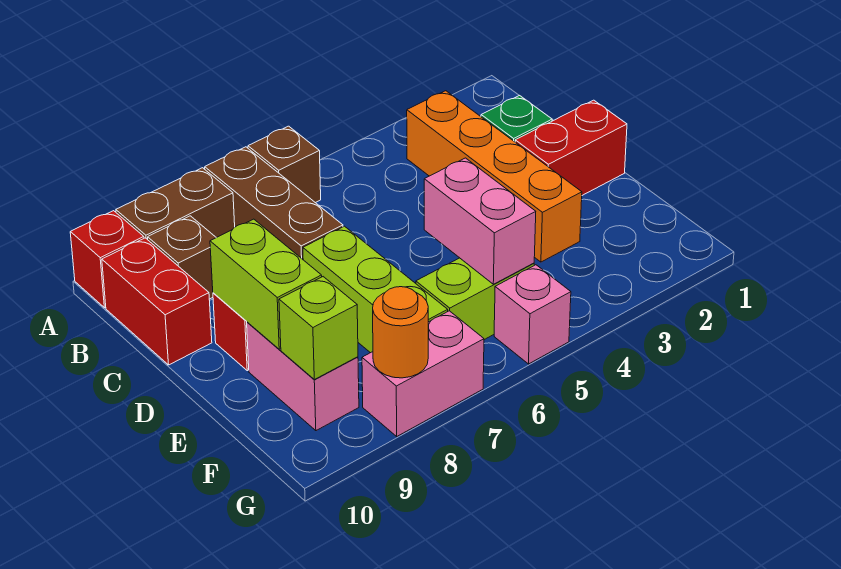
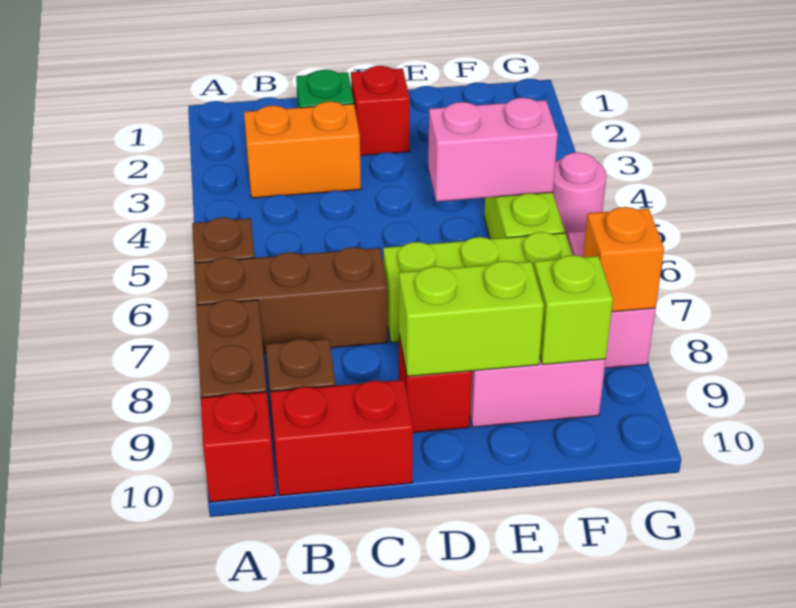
orange 1x4 brick [407,91,582,262] -> orange 1x2 brick [244,101,361,198]
red 1x2 brick [515,100,627,195] -> red 1x1 brick [351,66,410,156]
pink 1x1 brick [494,265,571,364] -> pink 1x1 round brick [553,152,606,239]
orange 1x1 round brick [373,287,428,378] -> orange 1x1 brick [583,207,664,312]

